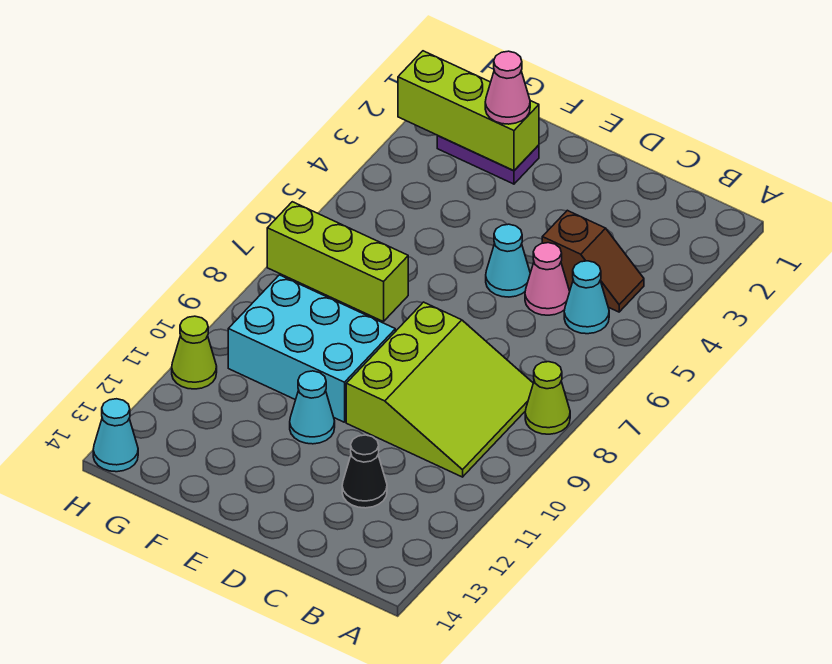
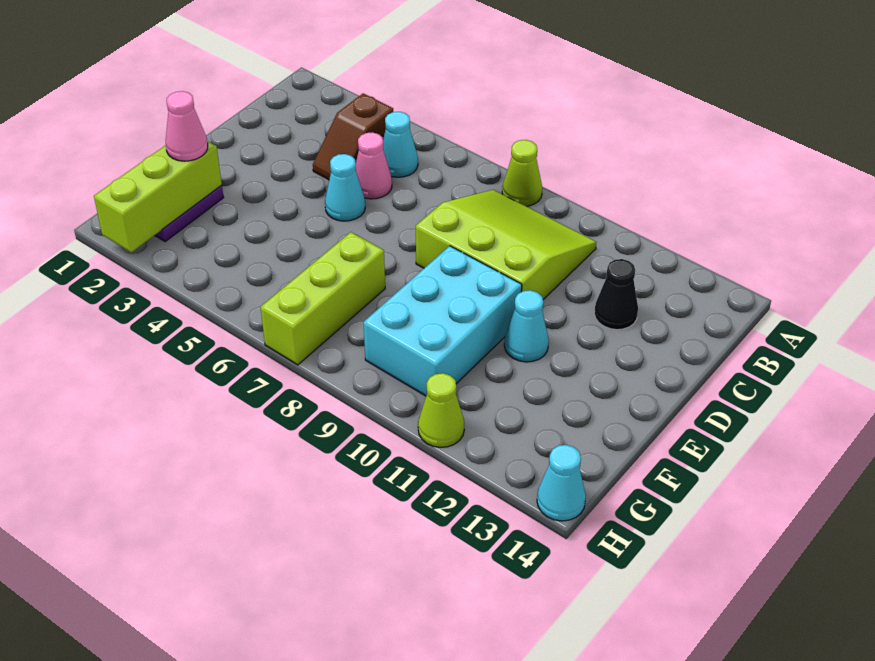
brown 1x2 slope [542,210,644,312] -> brown 1x2 slope turned to [313,94,393,180]

